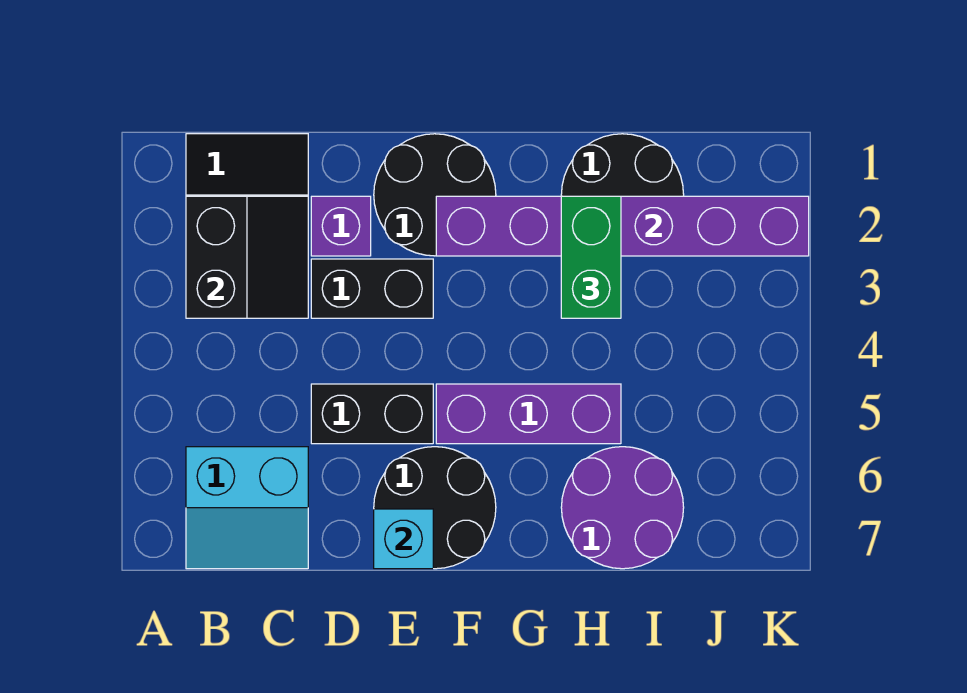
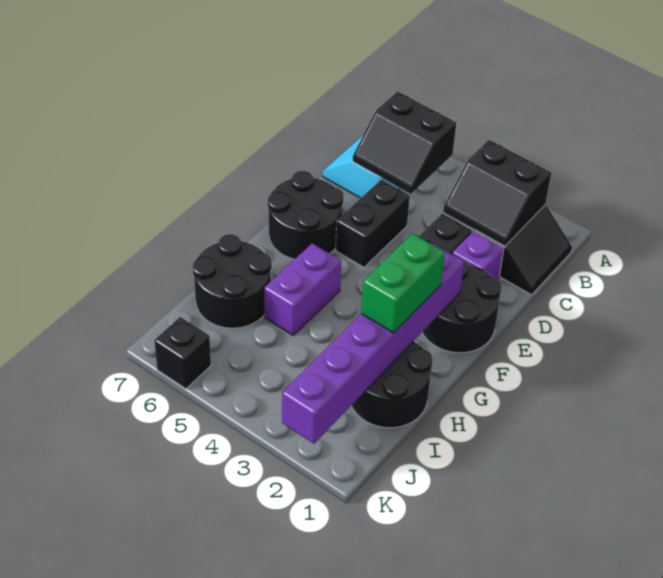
none -> black 2x2 slope [353,92,456,194]
cyan 1x1 brick [374,509,433,569] -> none
purple 1x3 brick [436,384,621,444] -> purple 1x2 brick [264,243,341,335]
green 1x2 brick [561,196,621,318] -> green 1x2 brick turned to [361,233,445,333]
purple 2x2 round brick [561,447,684,569] -> black 2x2 round brick [193,234,272,328]
none -> black 1x1 brick [154,317,211,389]

